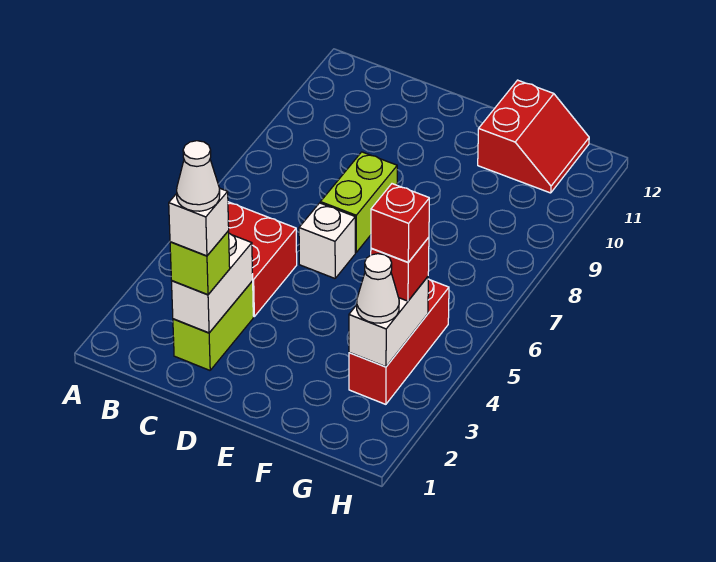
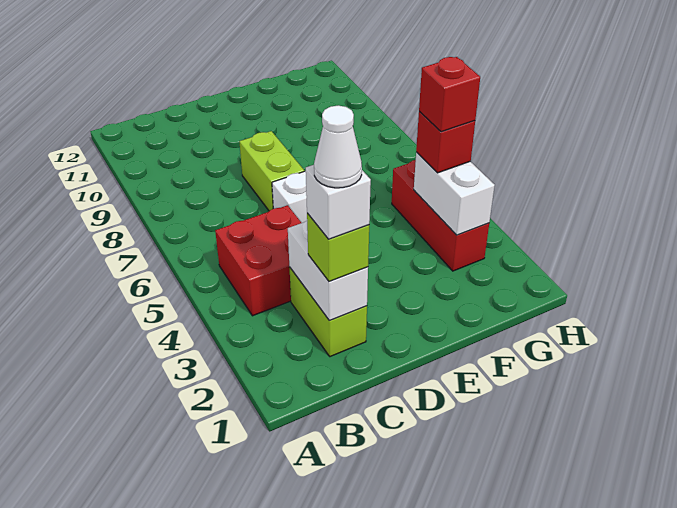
red 2x2 slope [478,80,589,193] -> none
white 1x1 cone [357,254,399,323] -> none

